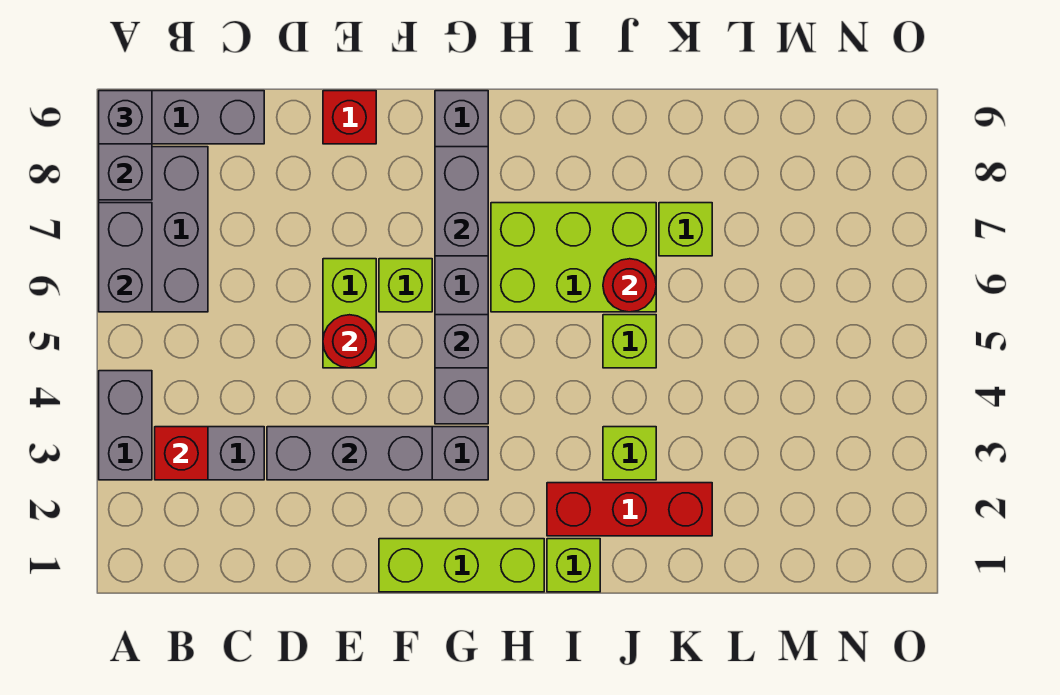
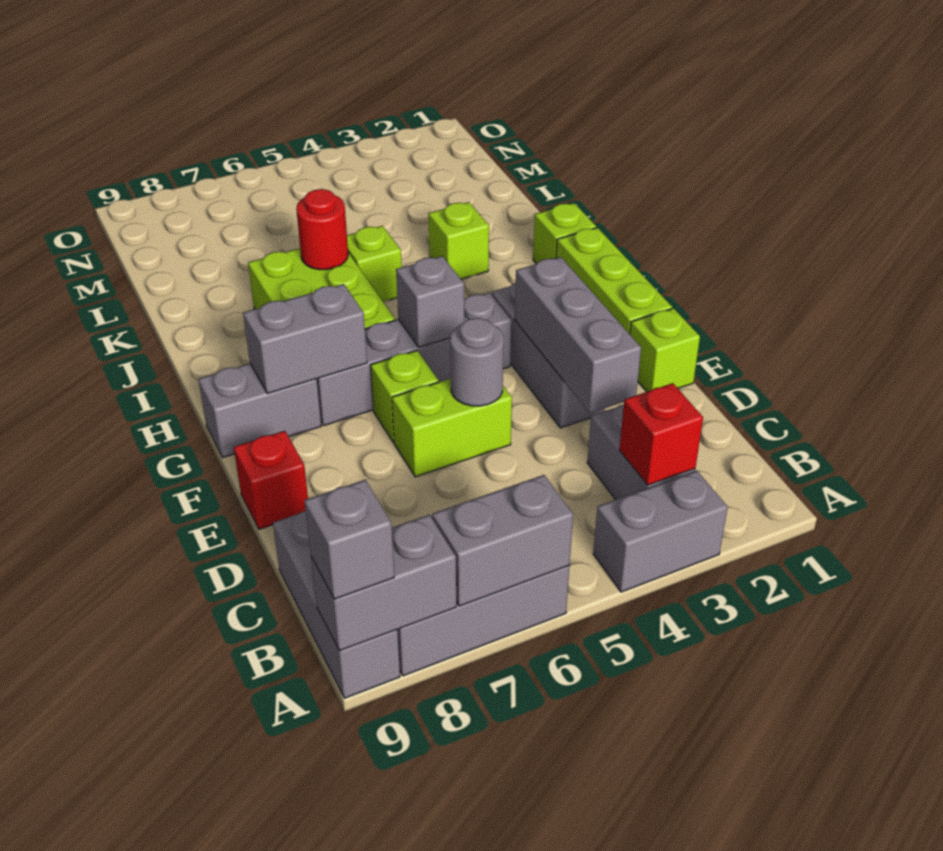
red 1x1 round brick [323,315,376,368] -> grey 1x1 round brick [450,318,504,406]
red 1x3 brick [547,483,712,536] -> none
lime 1x1 brick [659,203,712,256] -> lime 1x1 brick moved to [630,308,700,392]

